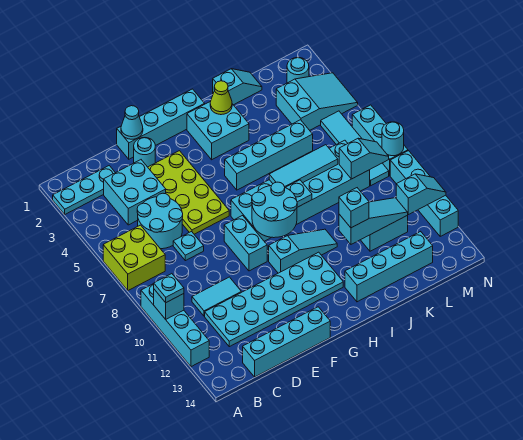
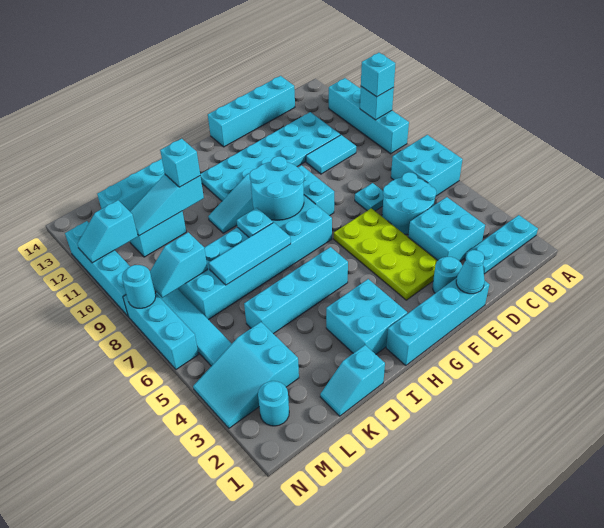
lime 2x2 brick [103,225,165,290] -> cyan 2x2 brick [391,135,463,196]
cyan 1x1 plate [154,274,184,303] -> cyan 1x1 brick [361,53,395,97]
lime 1x1 cone [210,81,232,115] -> none

